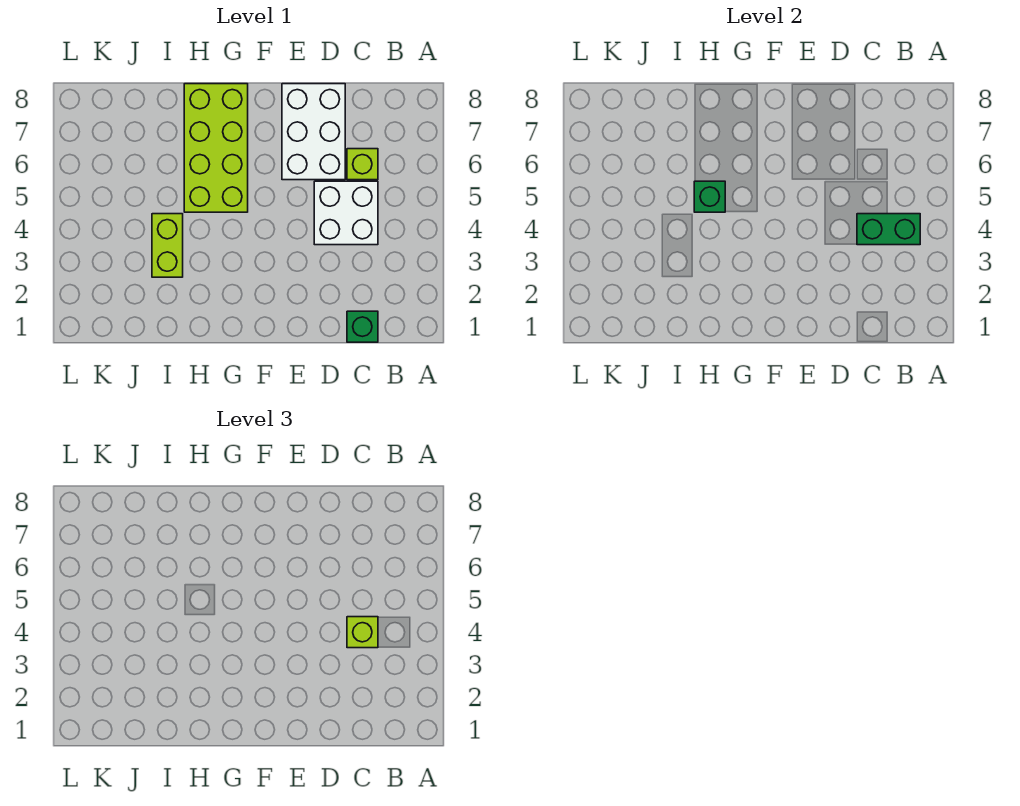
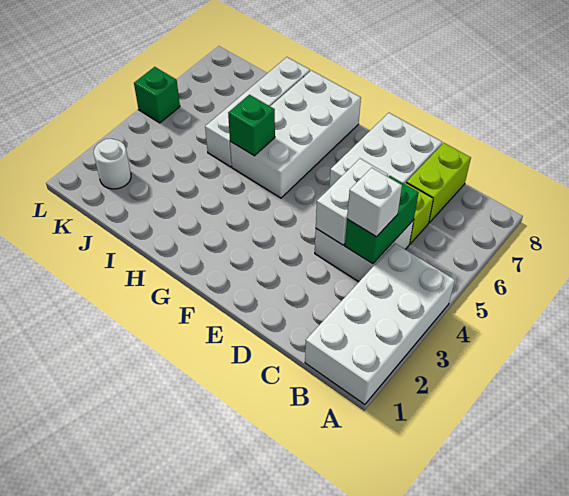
none -> white 2x4 brick [305,243,455,405]
green 1x2 brick [857,214,920,245] -> green 1x2 brick turned to [345,176,419,264]
green 1x1 brick [347,311,378,342] -> green 1x1 brick moved to [134,67,180,123]
lime 1x1 brick [347,617,378,648] -> white 1x1 brick [347,168,402,237]
none -> white 1x2 brick [316,159,388,245]
lime 2x4 brick [184,84,248,212] -> white 2x4 brick [230,70,361,198]
lime 1x2 brick [152,214,183,277] -> lime 1x2 brick moved to [407,143,471,223]
none -> white 1x4 brick [205,57,310,167]
none -> white 1x1 round brick [94,139,131,189]

